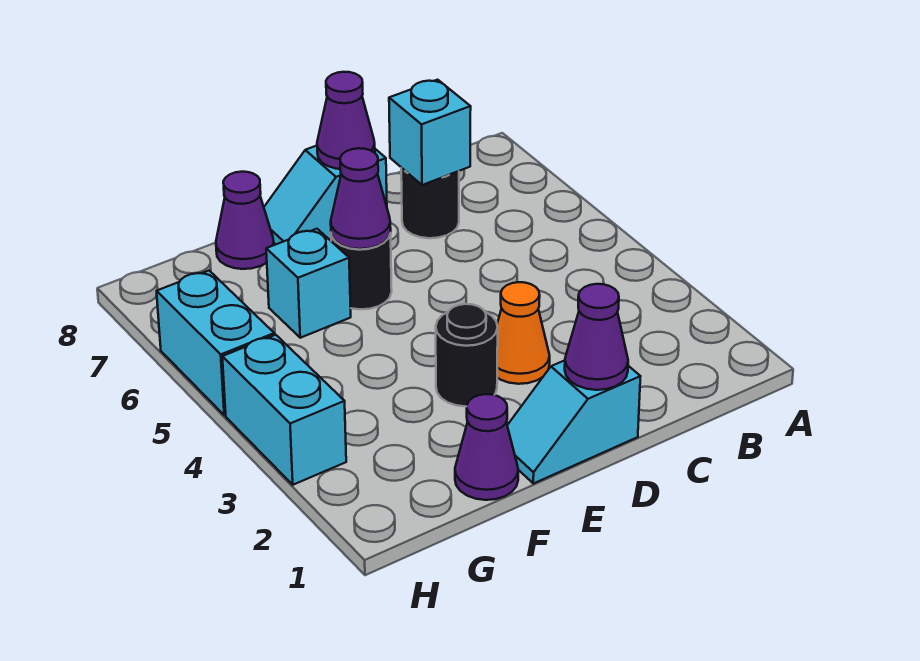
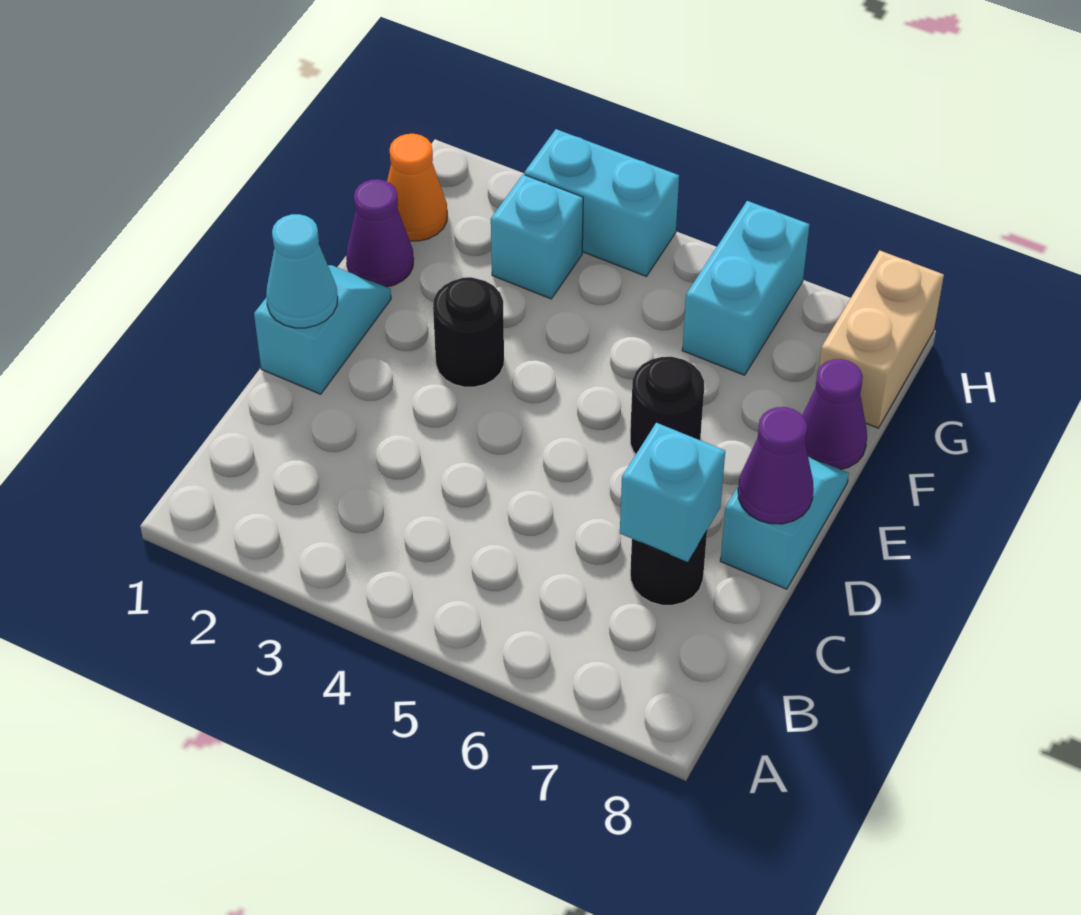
purple 1x1 cone [565,284,628,390] -> cyan 1x1 cone [266,214,338,328]
orange 1x1 cone [497,282,550,384] -> orange 1x1 cone moved to [387,134,447,241]
purple 1x1 cone [331,148,391,249] -> none
cyan 1x1 brick [266,229,351,338] -> cyan 1x1 brick moved to [491,174,583,299]
none -> tan 1x2 brick [819,250,944,428]
cyan 1x2 brick [157,271,274,415] -> cyan 1x2 brick turned to [682,201,809,375]

